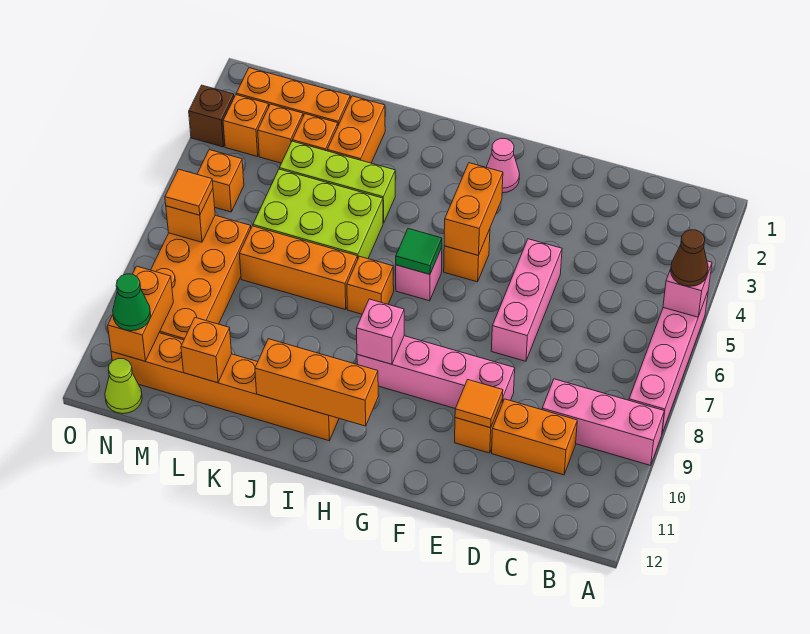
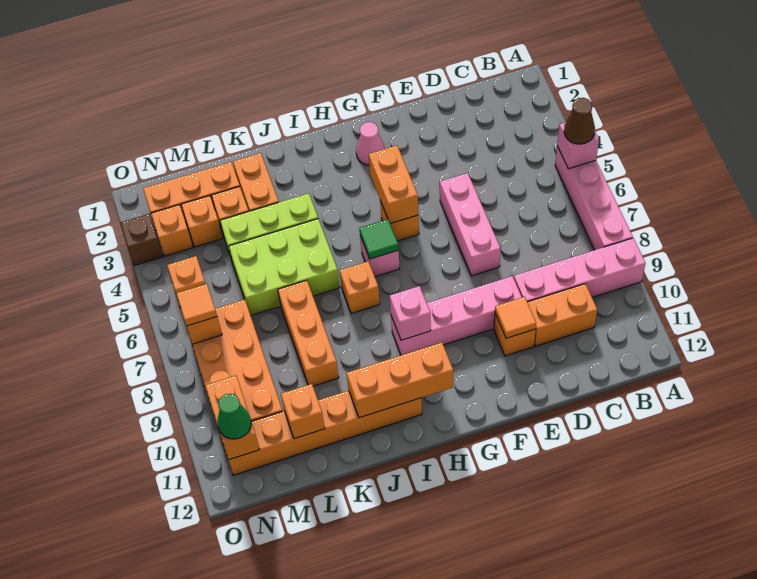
pink 1x3 brick [542,379,664,465] -> pink 1x4 brick [514,238,645,302]
orange 1x3 brick [239,226,358,310] -> orange 1x3 brick turned to [278,280,339,386]
lime 1x1 cone [105,359,142,414] -> none

